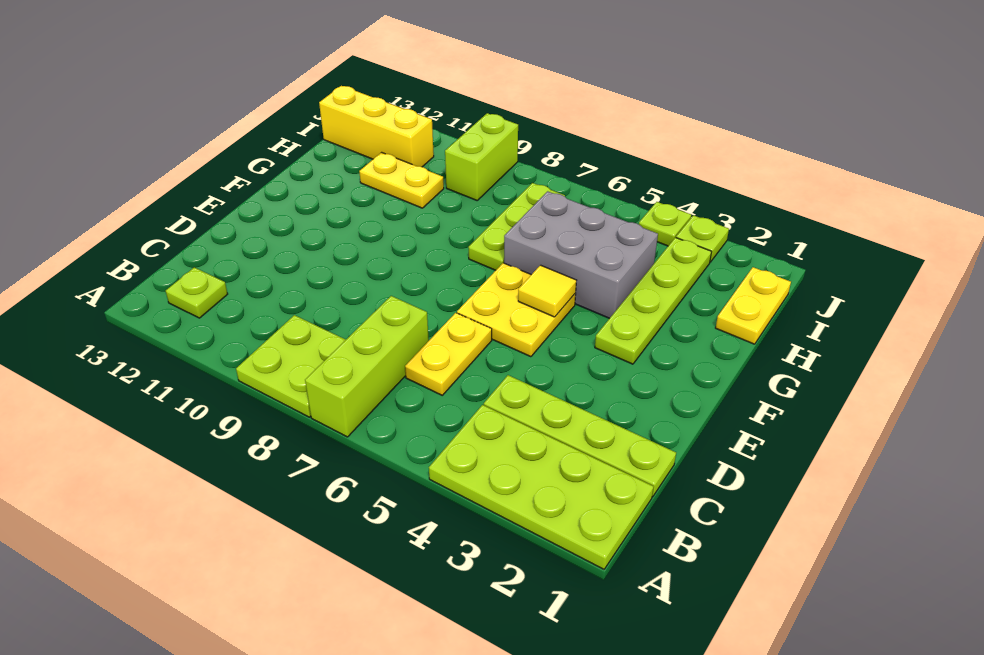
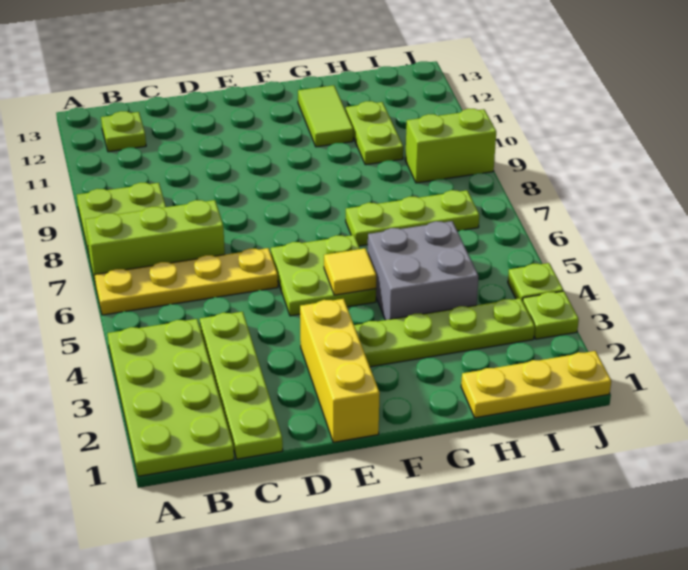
yellow 1x2 plate [405,313,492,395] -> yellow 1x4 plate [94,248,278,315]
yellow 2x2 plate [457,263,576,357] -> lime 2x2 plate [271,235,376,316]
grey 2x3 brick [504,191,658,318] -> grey 2x2 brick [368,221,478,320]
none -> lime 1x2 tile [298,85,353,147]
yellow 1x2 plate [716,267,791,344] -> yellow 1x3 plate [461,351,611,418]
yellow 1x2 plate [359,152,444,208] -> lime 1x2 plate [346,101,403,165]
yellow 1x3 brick [319,86,434,167] -> yellow 1x3 brick moved to [300,299,380,442]

